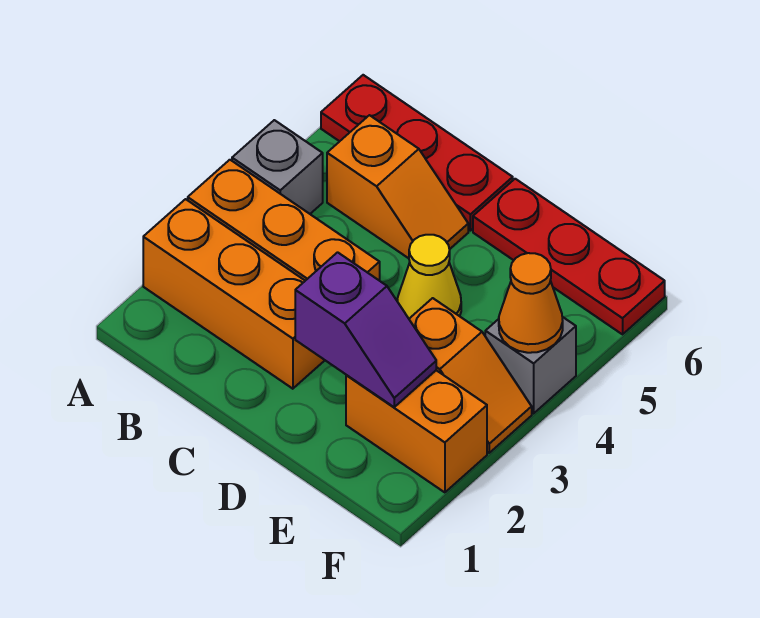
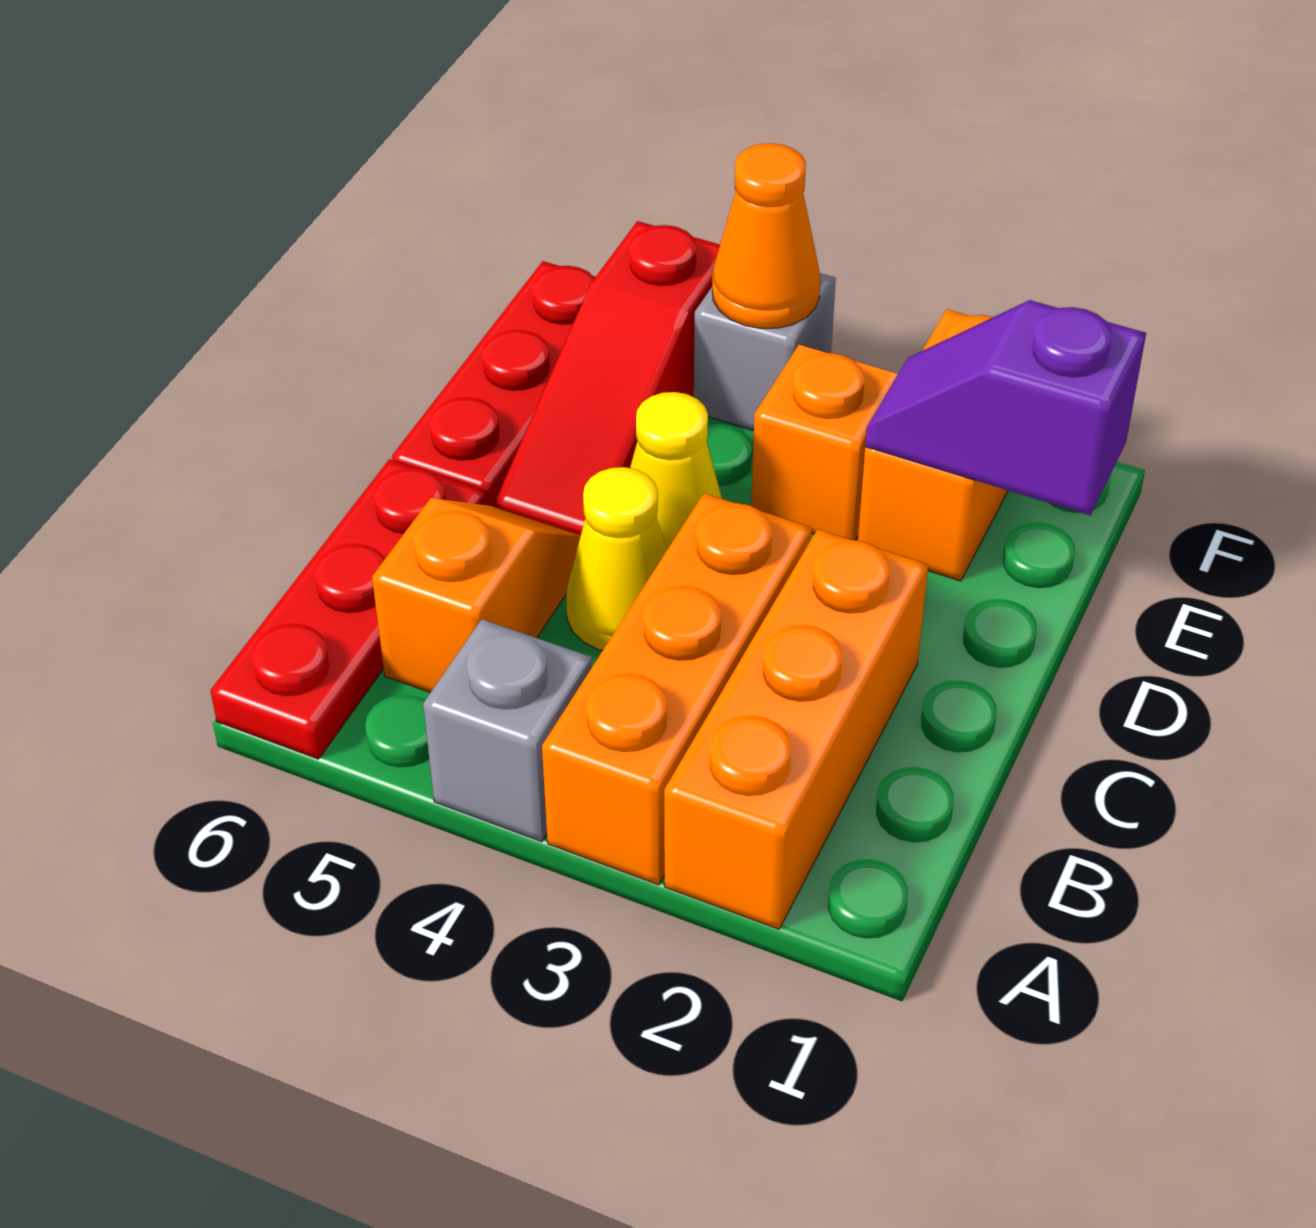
none -> yellow 1x1 cone [566,467,667,651]
purple 1x2 slope [295,252,436,407] -> purple 1x2 slope turned to [865,300,1146,515]
none -> red 1x3 slope [495,221,720,535]

